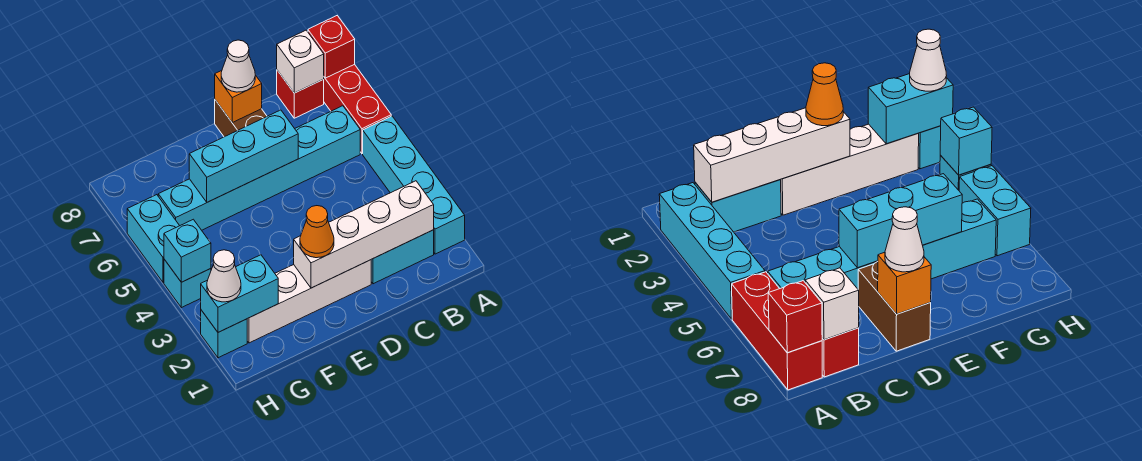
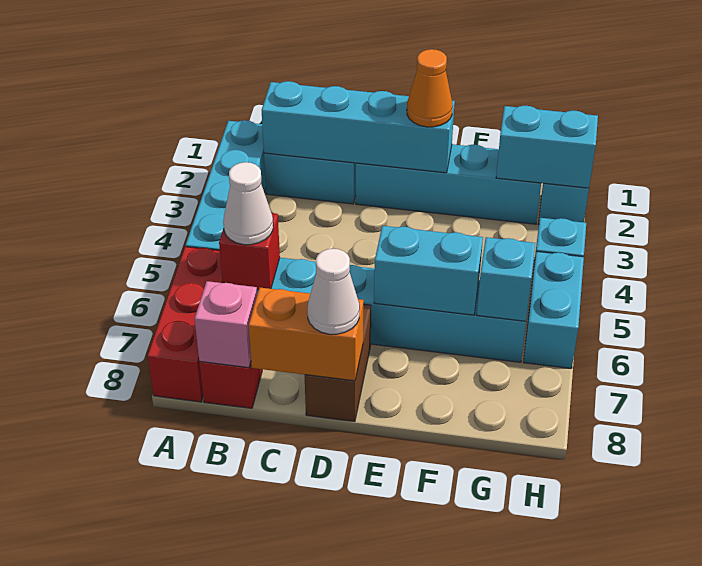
red 1x1 brick [308,16,355,78] -> red 1x1 brick moved to [219,213,280,290]
white 1x4 brick [294,181,434,288] -> cyan 1x4 brick [262,81,455,173]
white 1x1 brick [277,30,324,93] -> pink 1x1 brick [195,281,257,368]
white 1x4 brick [247,260,371,343] -> cyan 1x4 brick [356,144,541,224]
cyan 1x3 brick [189,110,298,202] -> cyan 1x2 brick [374,226,483,315]
orange 1x1 brick [215,71,262,122] -> orange 1x2 brick [249,287,364,381]
white 1x1 cone [207,250,241,302] -> white 1x1 cone moved to [223,162,273,245]
cyan 1x1 brick [164,219,211,282] -> cyan 1x1 brick moved to [477,237,535,321]

